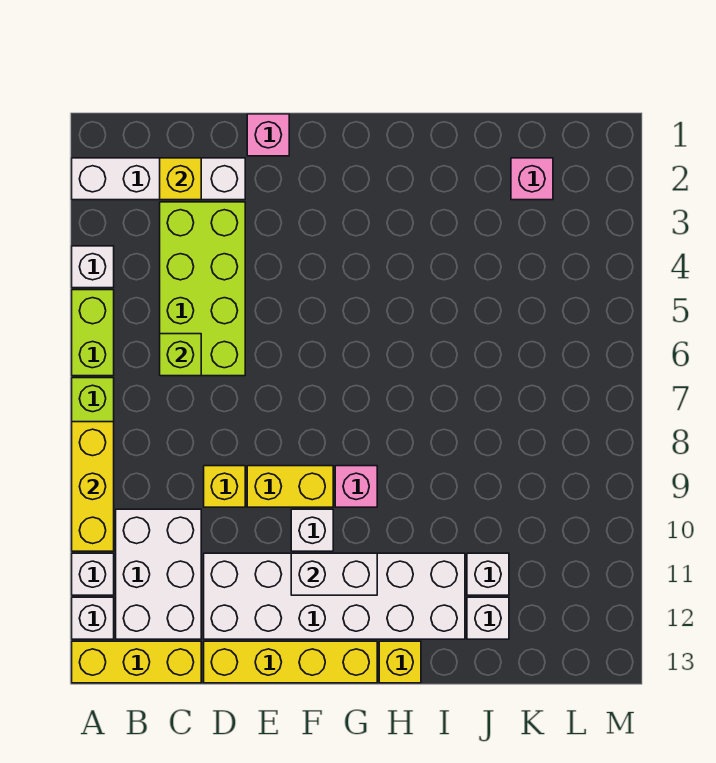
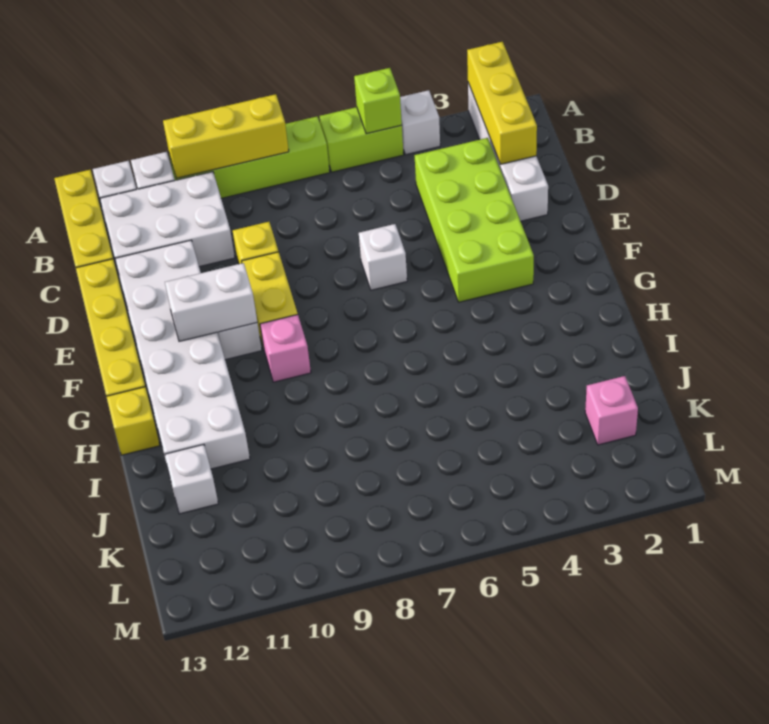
yellow 1x1 brick [160,158,201,200] -> yellow 1x3 brick [467,42,537,164]
lime 2x4 brick [160,202,245,376] -> lime 2x4 brick turned to [414,138,534,302]
lime 1x1 brick [160,334,201,376] -> lime 1x1 brick moved to [354,68,402,134]
pink 1x1 brick [247,114,289,156] -> none
white 1x2 brick [291,553,377,595] -> white 1x2 brick turned to [165,263,257,341]
white 1x1 brick [467,553,509,595] -> white 1x1 brick moved to [359,224,407,290]

